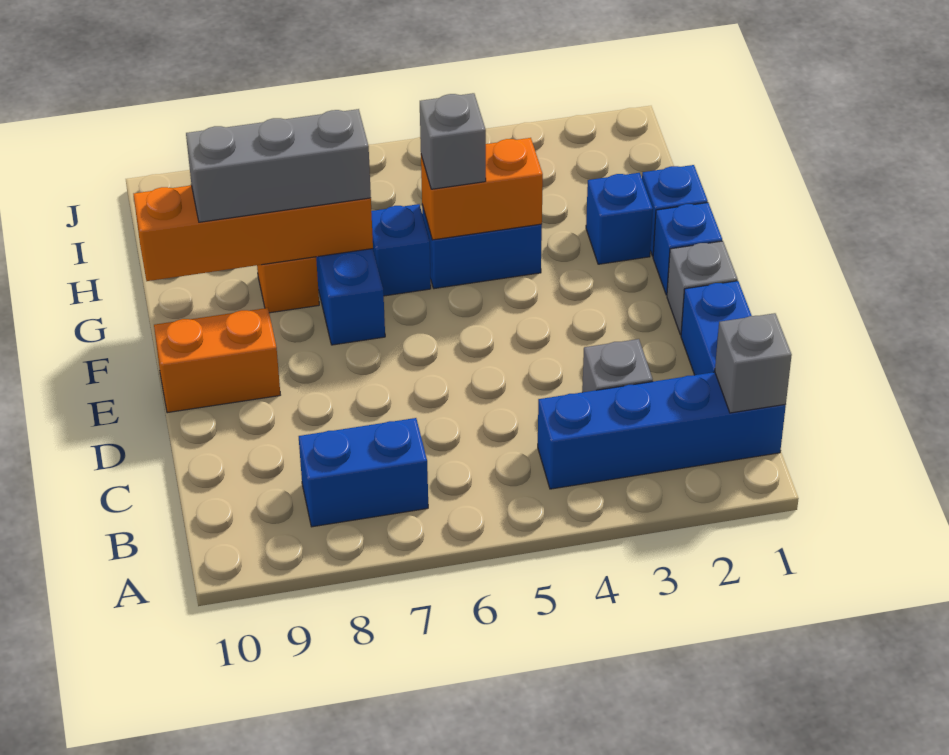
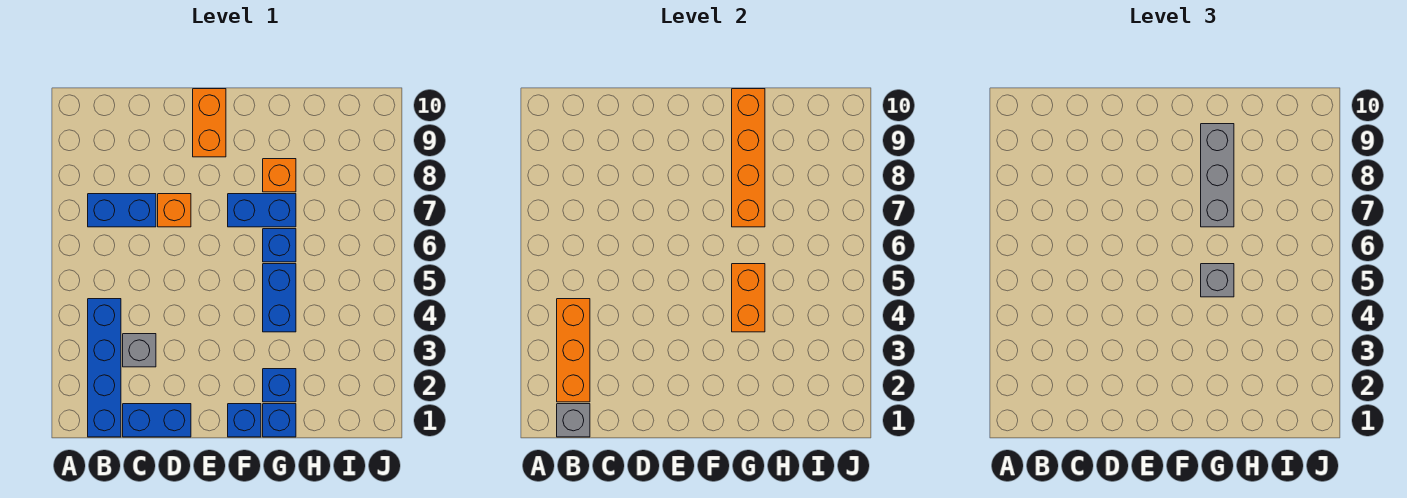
none -> orange 1x3 brick [557,299,590,402]
blue 1x2 brick [299,418,428,527] -> blue 1x2 brick turned to [88,194,156,227]
none -> orange 1x1 brick [158,194,191,227]
grey 1x1 brick [667,241,738,335] -> none

